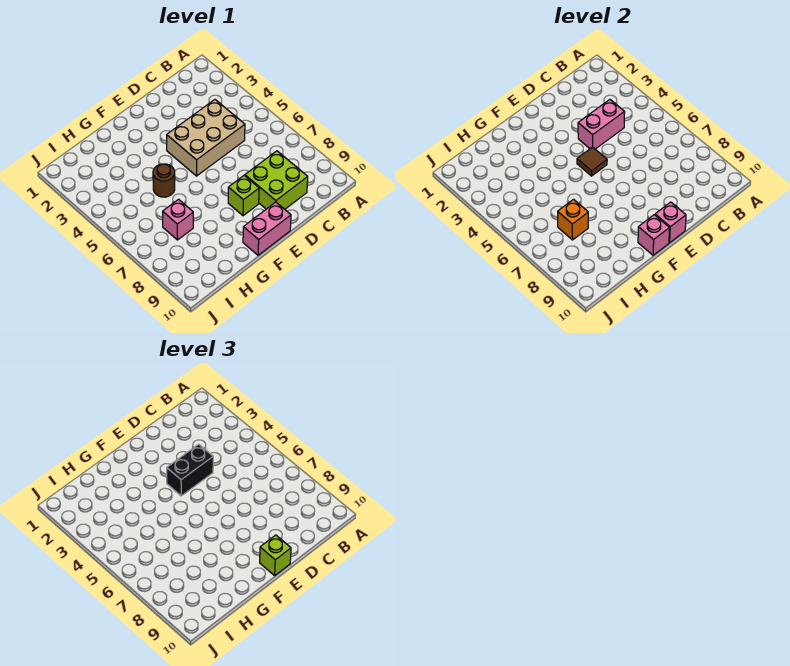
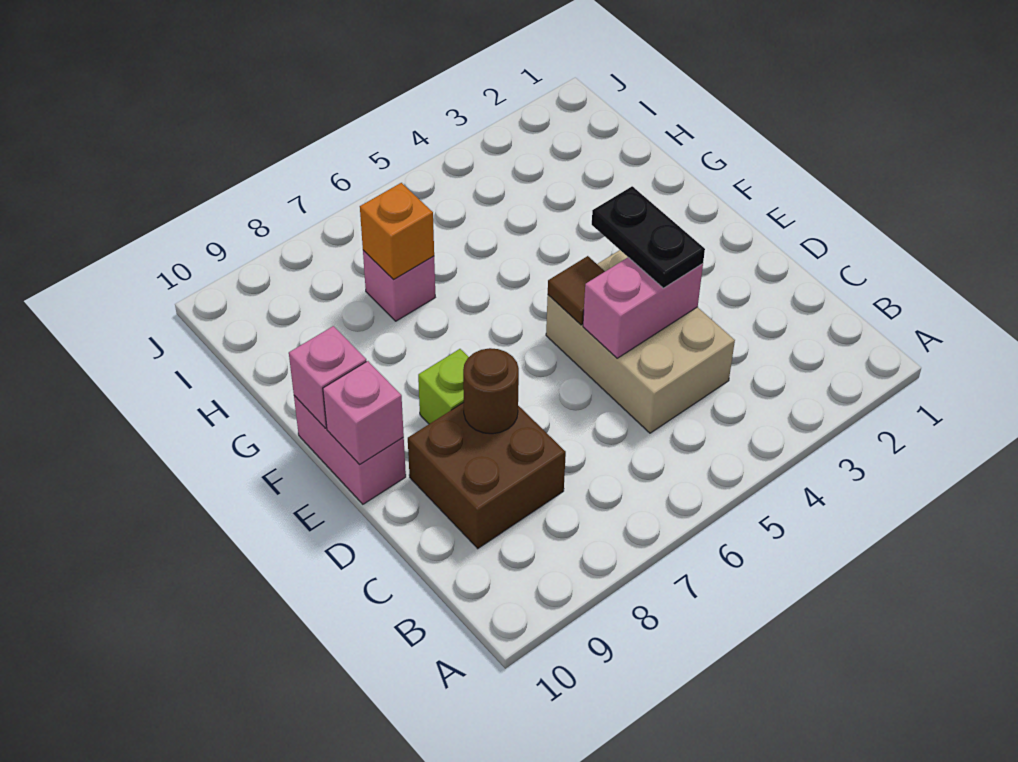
pink 1x2 brick [578,100,625,149] -> pink 1x2 brick turned to [583,258,703,358]
lime 2x2 brick [245,151,308,209] -> brown 2x2 brick [408,402,566,548]
black 1x2 brick [167,444,213,496] -> black 1x2 plate [592,186,705,288]
lime 1x1 brick [260,535,291,575] -> none
brown 1x1 round brick [153,164,175,197] -> brown 1x1 round brick moved to [463,348,519,434]

